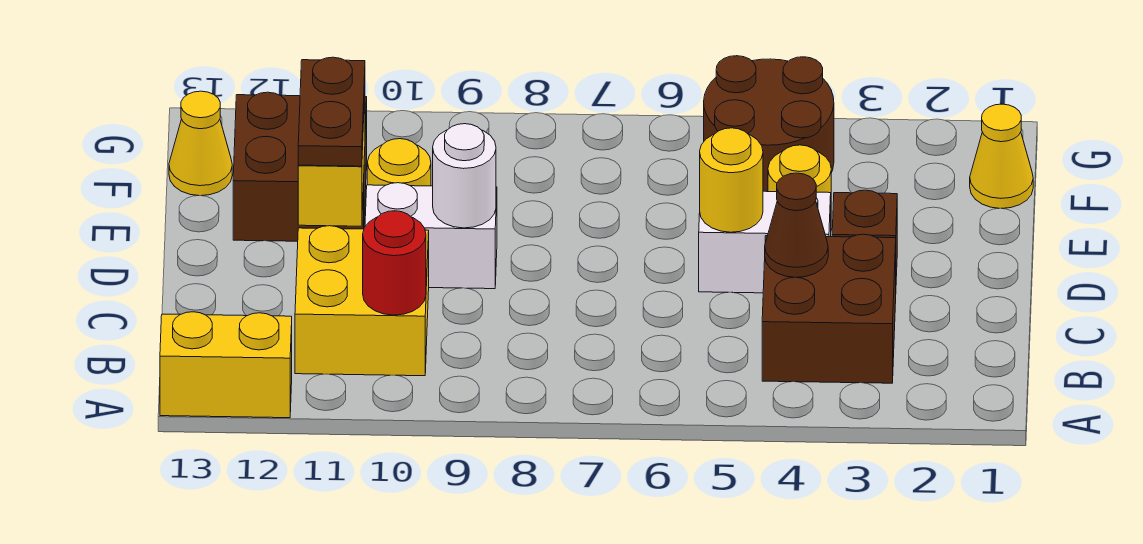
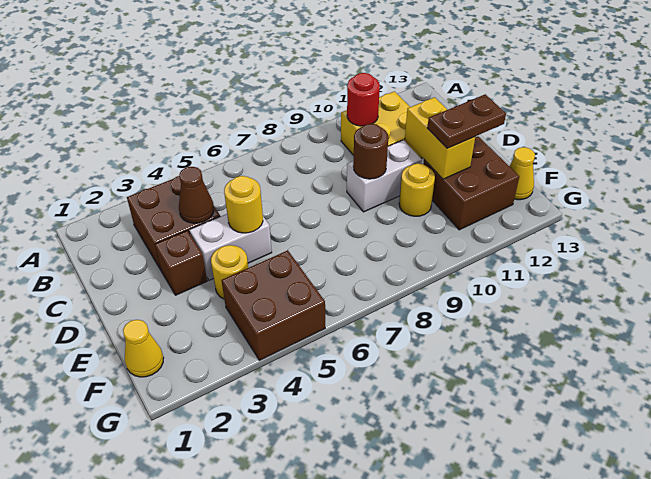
yellow 1x2 brick [160,312,292,418] -> none
white 1x1 round brick [433,124,496,228] -> brown 1x1 round brick [353,124,388,179]
brown 1x2 plate [298,57,365,166] -> brown 1x2 plate turned to [427,94,506,148]
brown 2x2 round brick [704,56,834,192] -> brown 2x2 brick [222,250,325,360]

